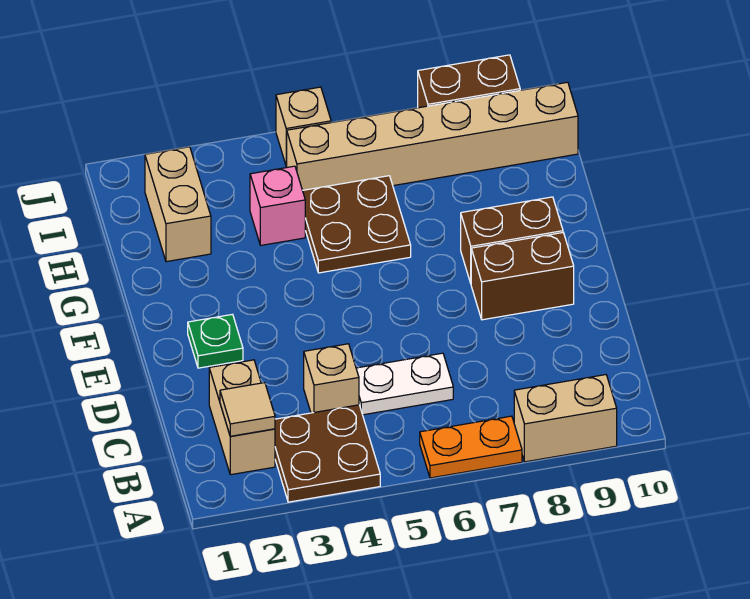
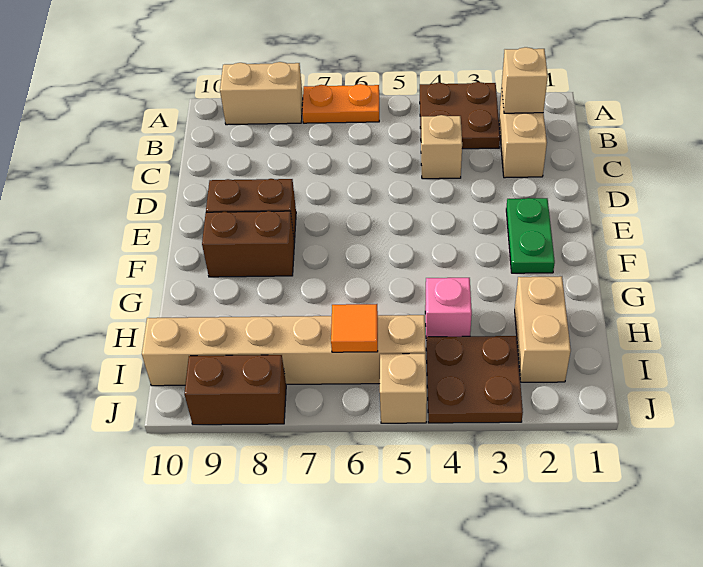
tan 1x1 tile [220,383,275,436] -> tan 1x1 brick [502,47,548,113]
white 1x2 plate [356,353,453,415] -> none
green 1x1 plate [188,314,243,368] -> green 1x2 plate [506,198,555,273]
brown 2x2 plate [303,176,411,273] -> brown 2x2 plate moved to [426,336,523,423]
none -> orange 1x1 tile [331,304,378,352]

